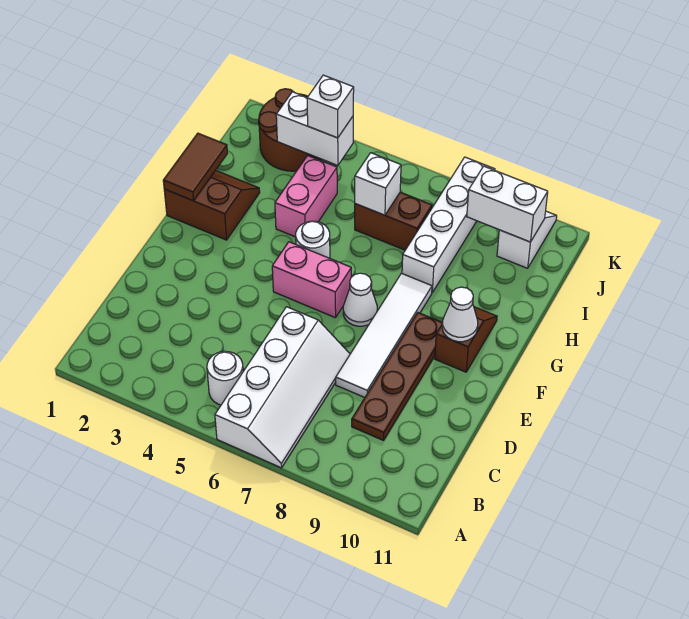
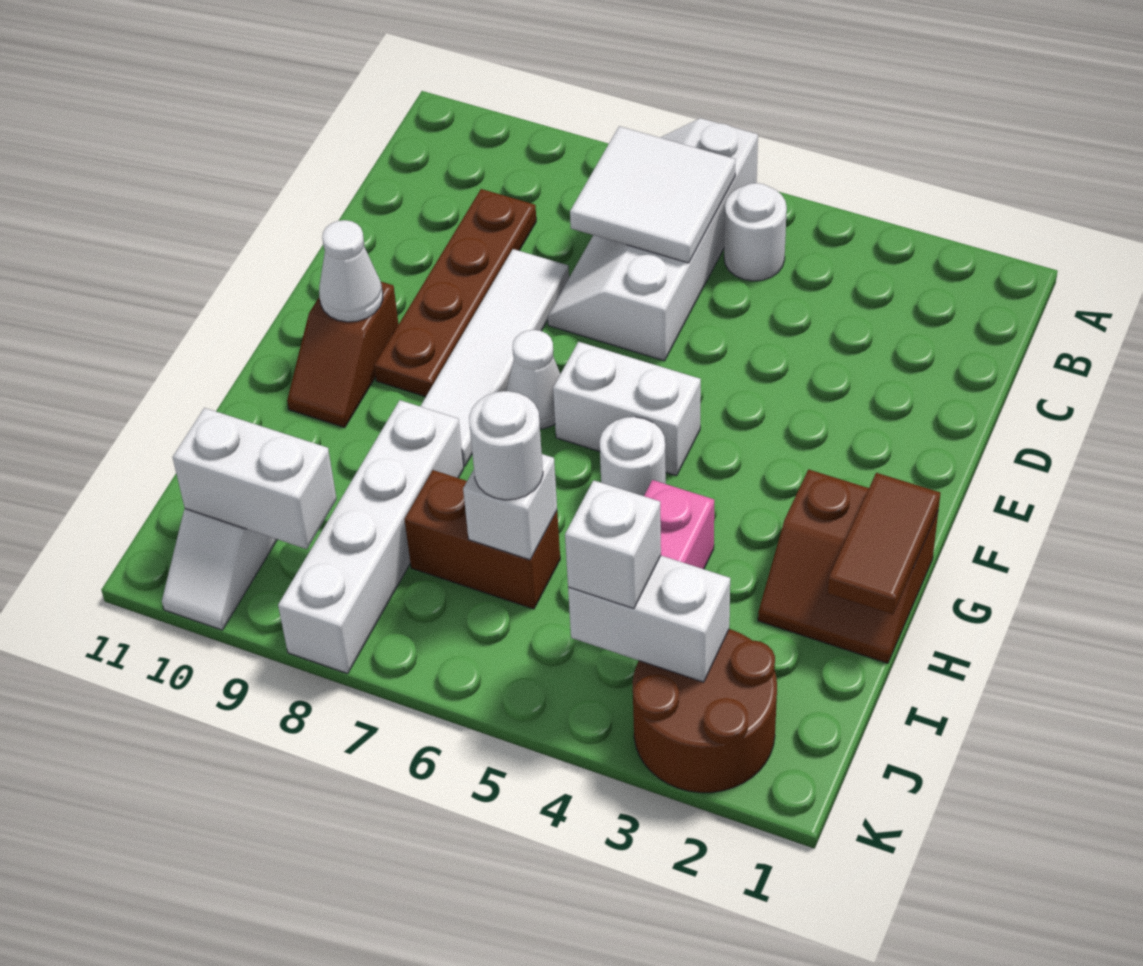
none -> white 2x2 tile [570,126,736,263]
pink 1x2 brick [272,242,351,318] -> white 1x2 brick [553,342,701,476]
none -> white 1x1 round brick [469,391,543,500]

